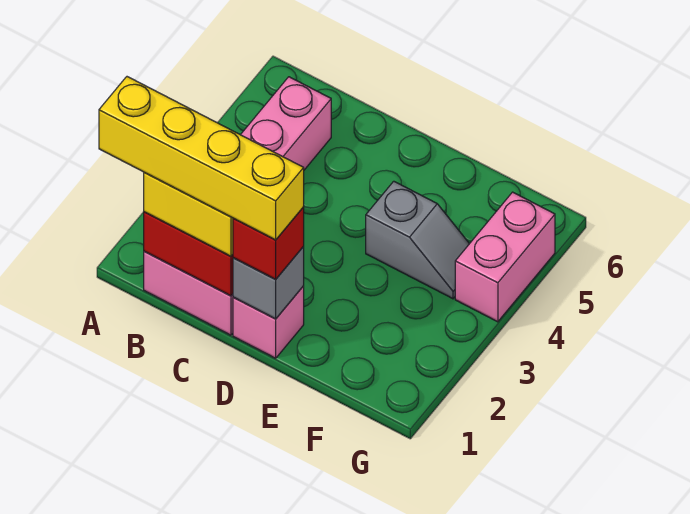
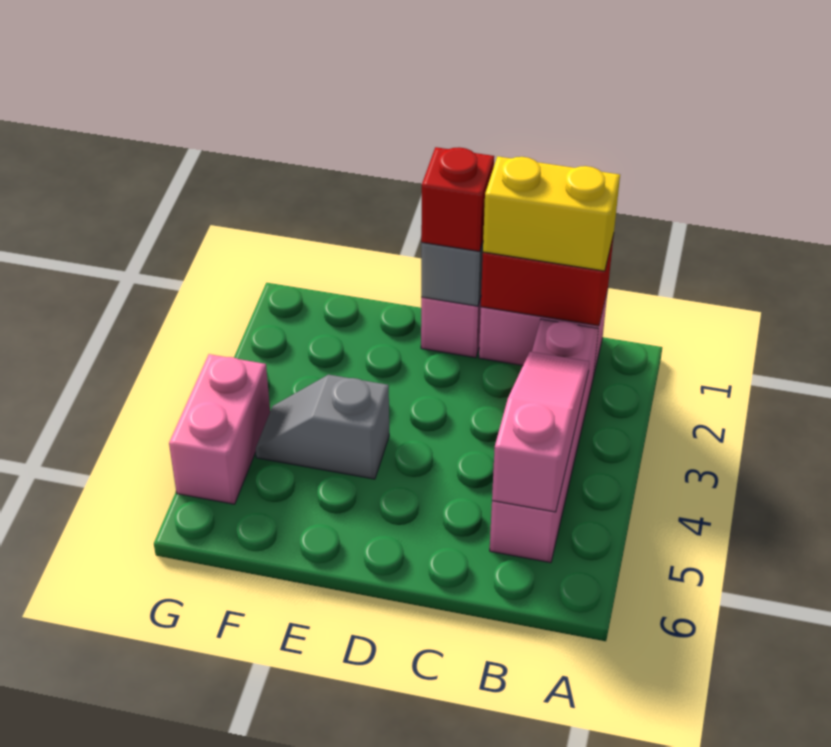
yellow 1x4 brick [99,77,304,240] -> none
none -> pink 1x3 slope [492,352,589,512]

